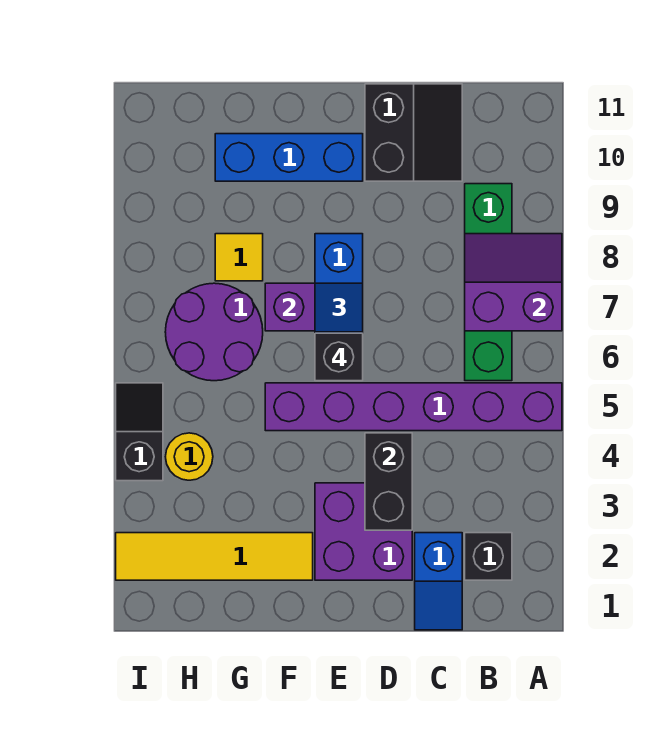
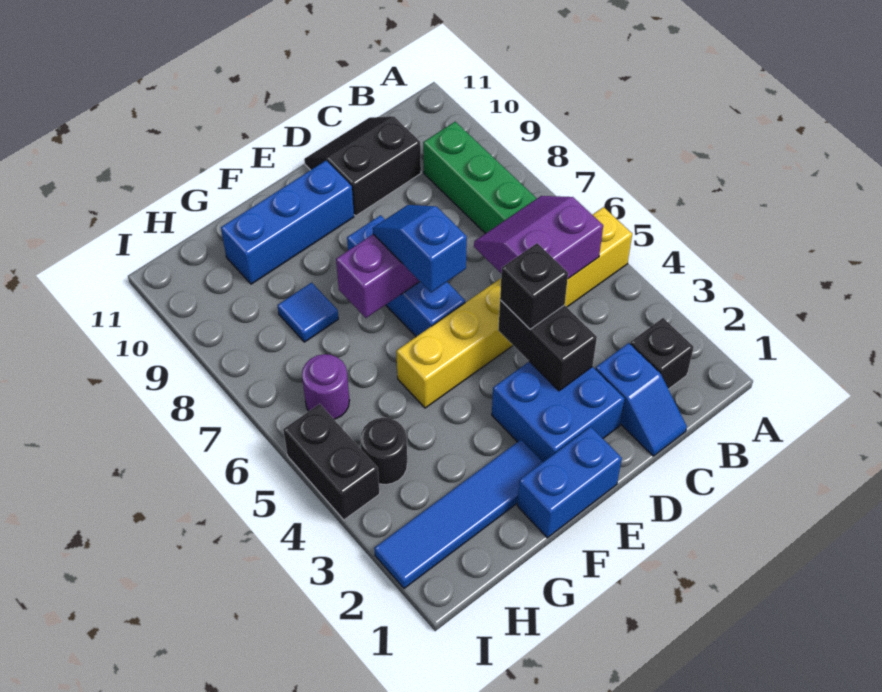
purple 1x6 brick [265,383,562,431] -> yellow 1x6 brick [396,207,632,408]
purple 2x2 slope [465,234,562,331] -> purple 2x2 slope moved to [474,196,603,279]
black 2x2 slope [365,84,462,181] -> black 2x2 slope turned to [304,116,421,216]
purple 2x2 brick [315,483,412,580] -> blue 2x2 brick [492,362,625,462]
none -> blue 1x2 brick [517,427,622,538]
black 1x1 brick [315,333,363,381] -> black 1x1 brick moved to [500,243,568,329]
yellow 1x4 tile [116,533,313,580] -> blue 1x4 tile [374,440,543,588]
purple 2x2 round brick [165,283,263,381] -> purple 1x1 round brick [302,354,350,419]
yellow 1x1 tile [215,234,263,281] -> blue 1x1 tile [278,283,338,342]
yellow 1x1 round brick [165,433,213,480] -> black 1x1 round brick [360,418,407,485]
black 1x2 slope [116,383,163,481] -> black 1x2 brick [283,404,380,520]

